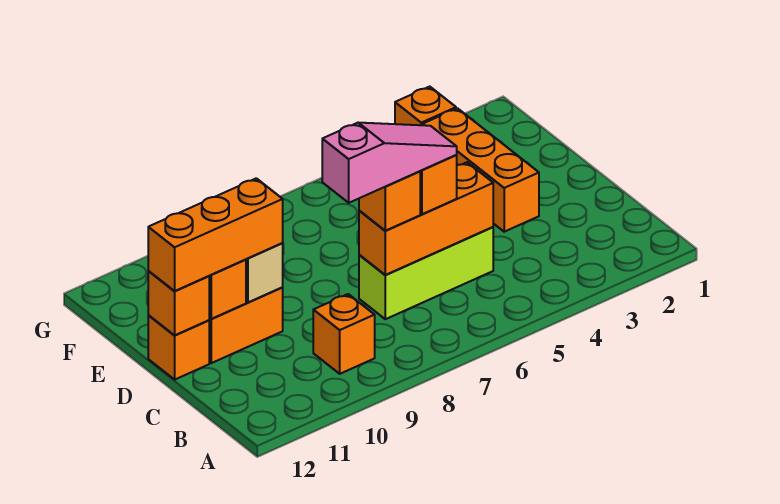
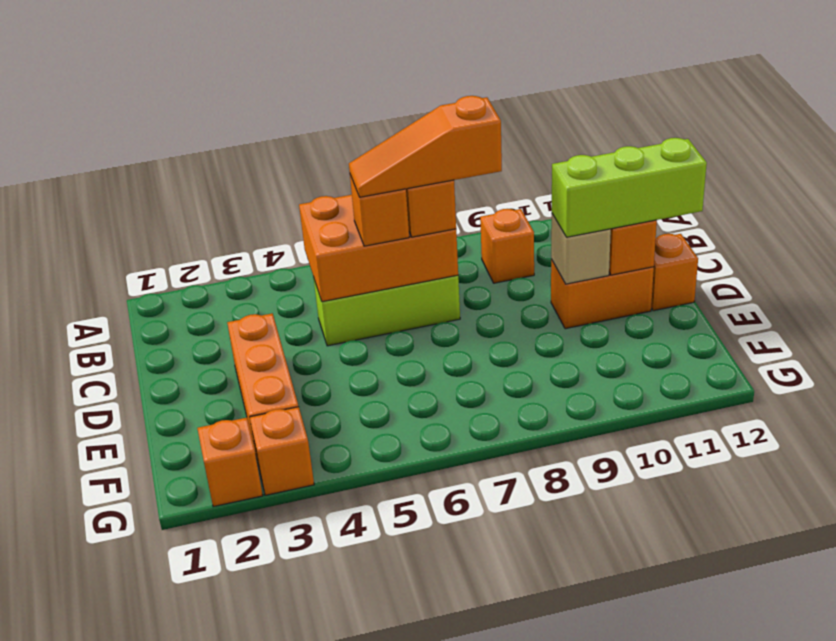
orange 1x3 brick [359,162,493,275] -> orange 2x3 brick [299,195,458,302]
pink 1x3 slope [322,123,457,203] -> orange 1x3 slope [349,96,502,197]
orange 1x3 brick [148,178,283,291] -> lime 1x3 brick [552,138,707,237]
orange 1x1 brick [148,271,209,335] -> orange 1x1 brick moved to [197,418,263,507]

